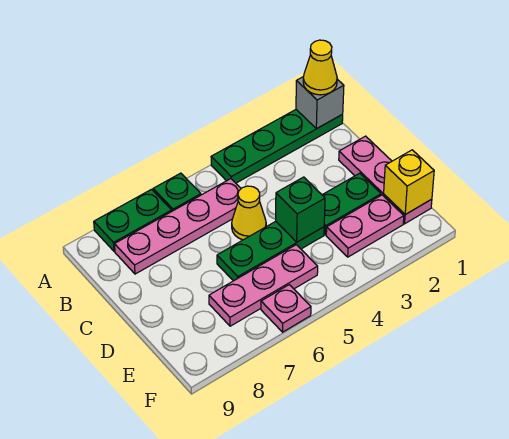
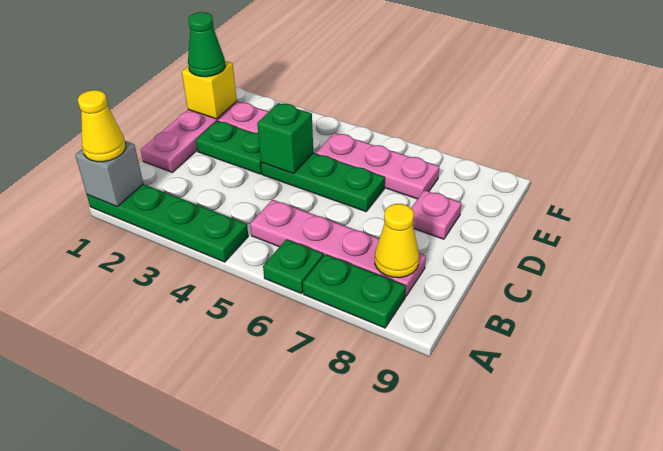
yellow 1x1 cone [232,186,266,240] -> yellow 1x1 cone moved to [375,204,419,278]
none -> green 1x1 cone [188,12,225,77]
pink 1x1 plate [261,285,311,332] -> pink 1x1 plate moved to [411,190,462,239]

